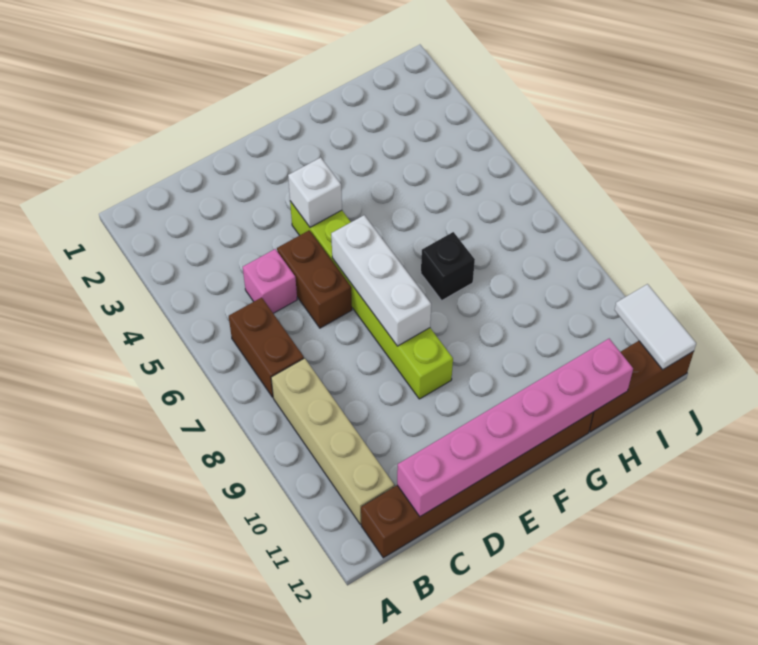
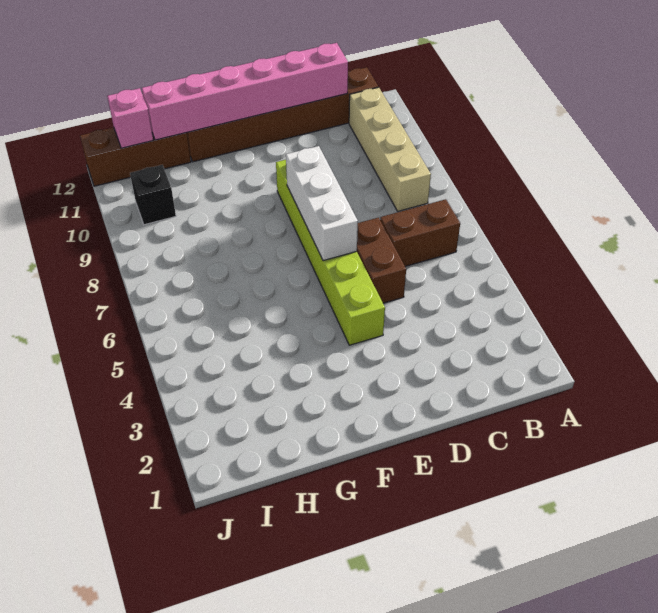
brown 1x2 brick [229,297,304,397] -> brown 1x2 brick turned to [380,199,460,266]
pink 1x1 brick [243,249,297,313] -> pink 1x1 brick moved to [107,88,153,148]
white 1x1 brick [288,157,342,227] -> none
black 1x1 brick [421,232,475,300] -> black 1x1 brick moved to [130,165,176,225]
white 1x2 tile [615,284,696,369] -> none

